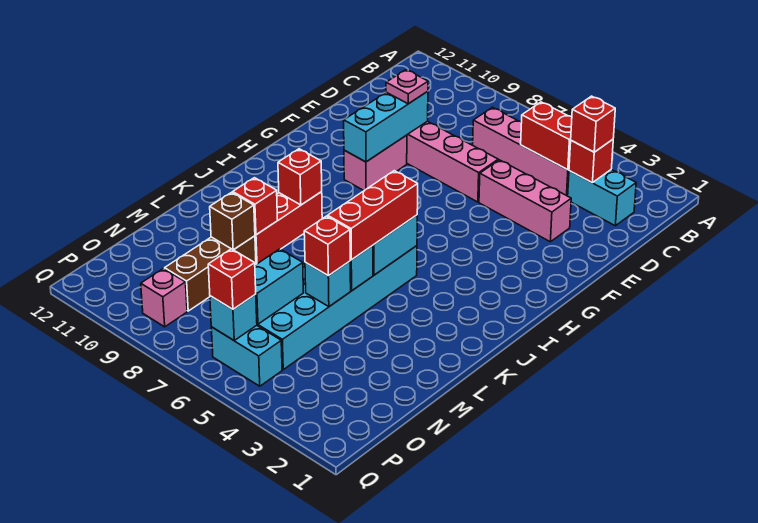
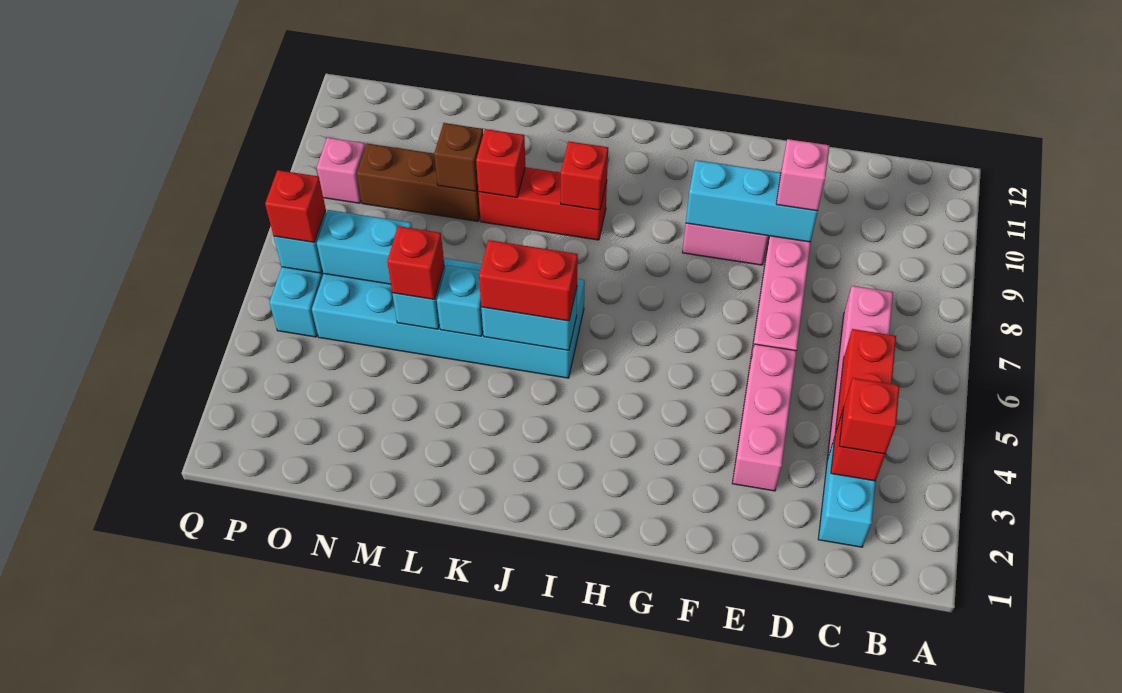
pink 1x1 plate [386,70,428,104] -> pink 1x1 brick [776,139,829,211]
red 1x3 brick [328,171,418,260] -> red 1x2 brick [479,240,578,321]

